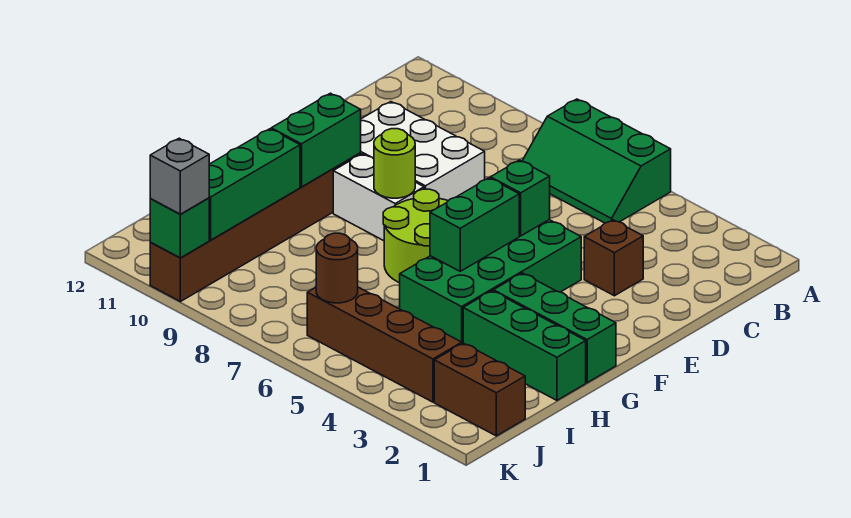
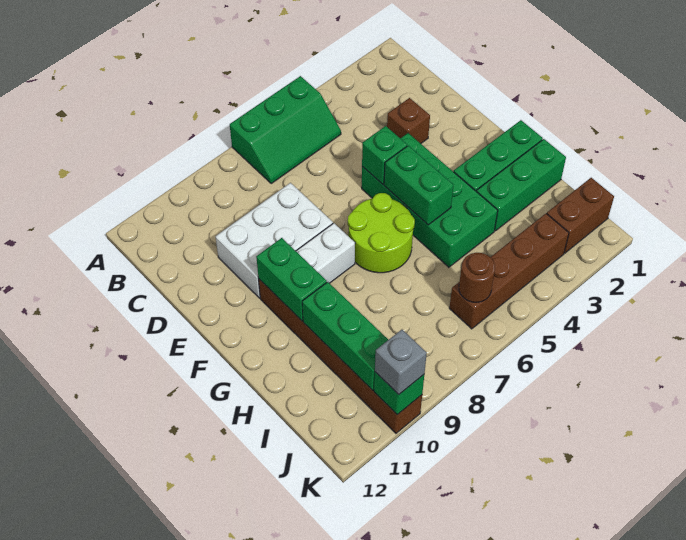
lime 1x1 round brick [374,129,415,198] -> none

